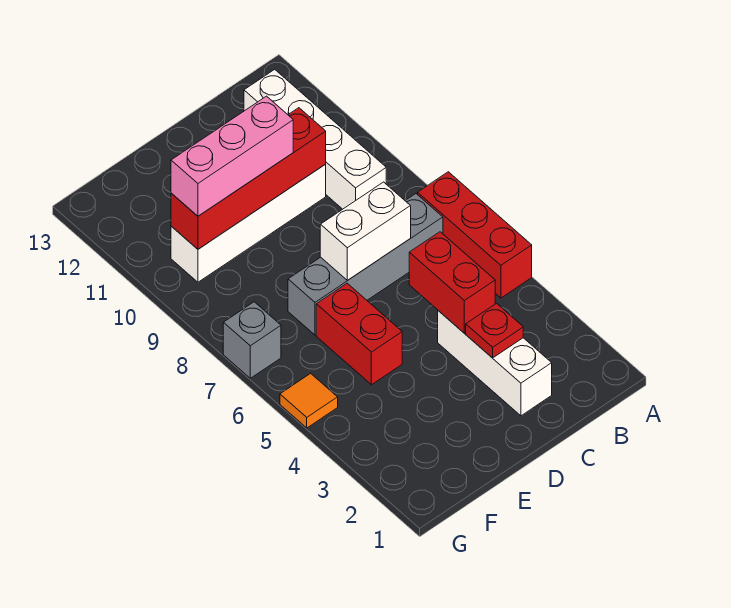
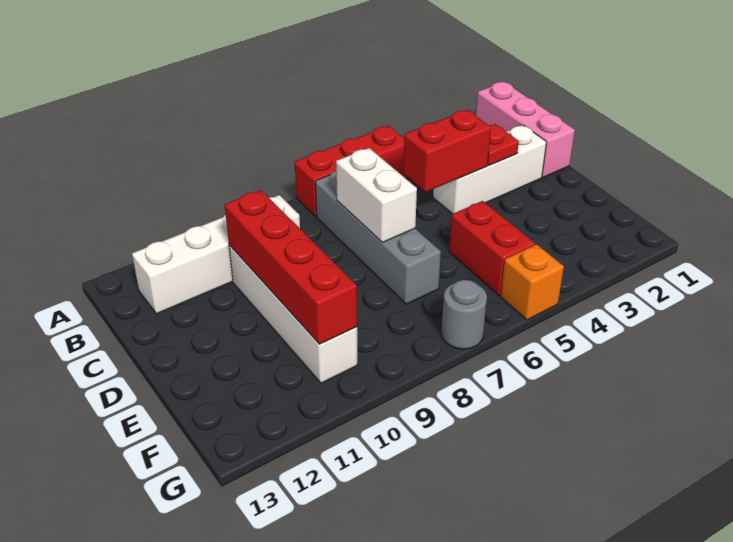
pink 1x3 brick [171,96,293,216] -> pink 1x3 brick moved to [476,82,575,177]
red 1x2 brick [316,283,402,385] -> red 1x2 brick turned to [449,201,535,296]
orange 1x1 tile [280,373,338,428] -> orange 1x1 brick [501,244,564,320]
grey 1x1 brick [223,302,281,378] -> grey 1x1 round brick [441,280,487,349]

